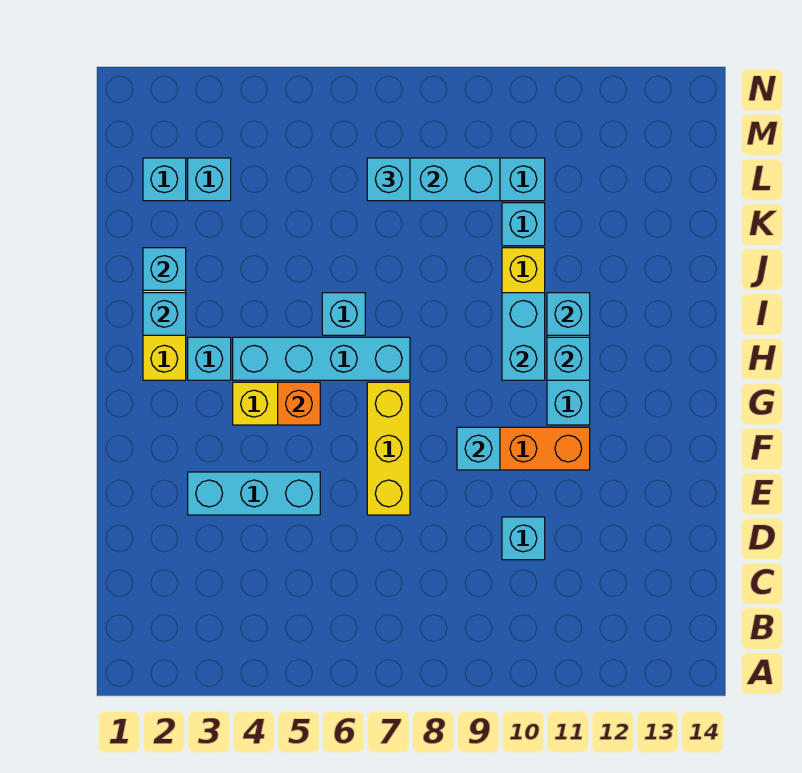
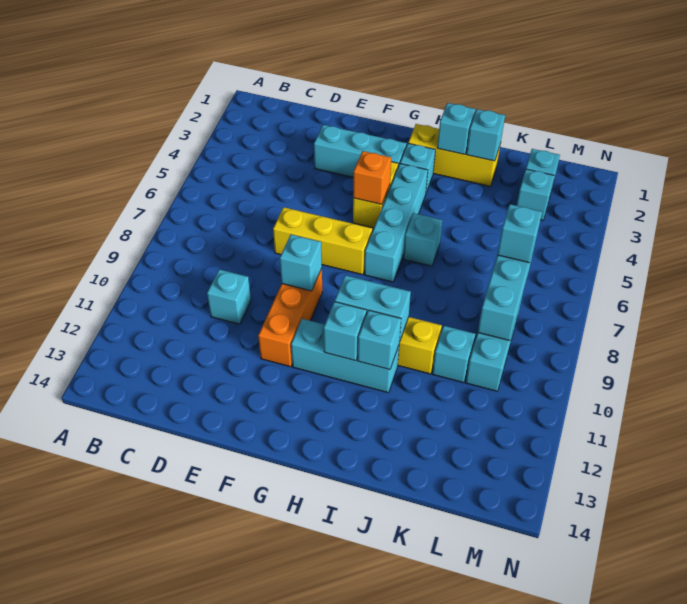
cyan 1x3 brick [188,472,320,515] -> cyan 1x3 brick turned to [314,125,407,177]

